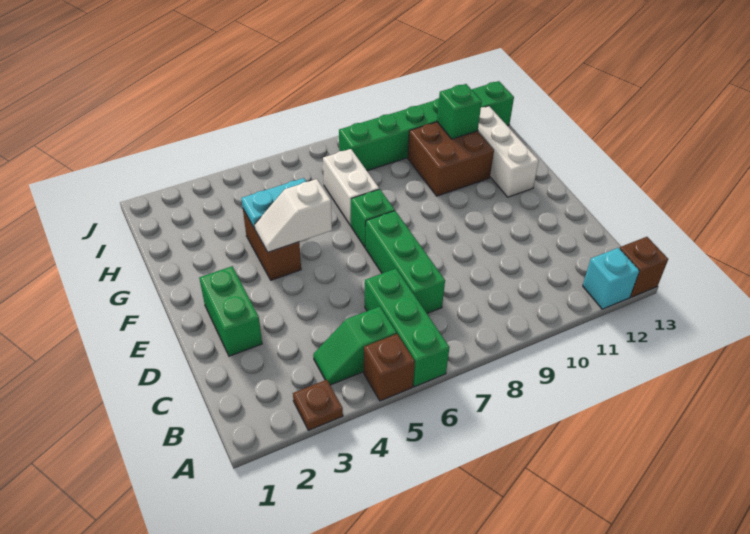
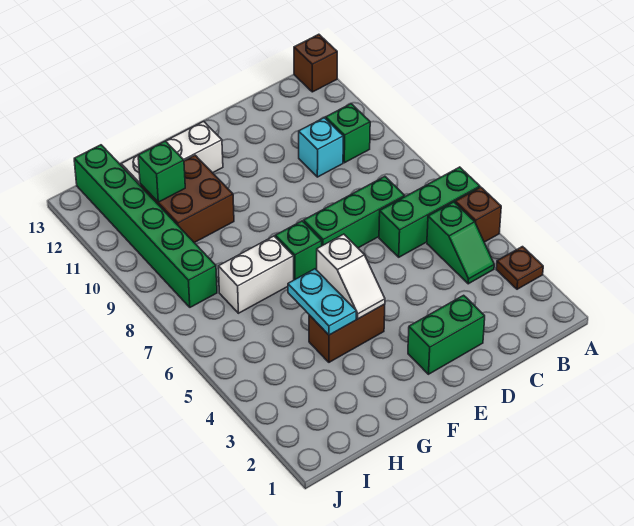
cyan 1x1 brick [583,248,639,309] -> cyan 1x1 brick moved to [299,118,343,177]
none -> green 1x1 brick [326,104,370,163]

